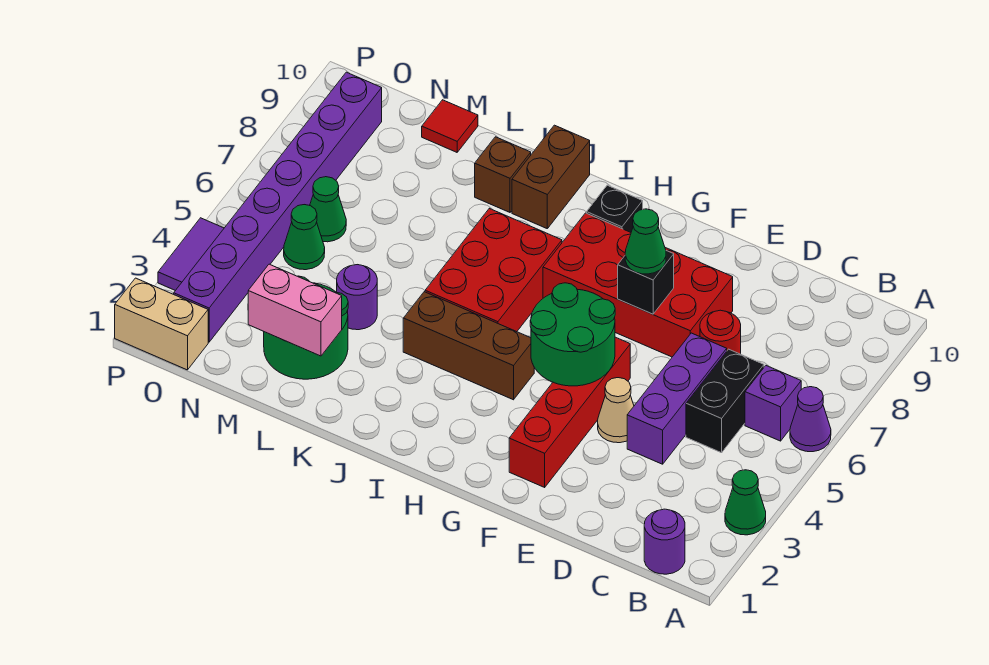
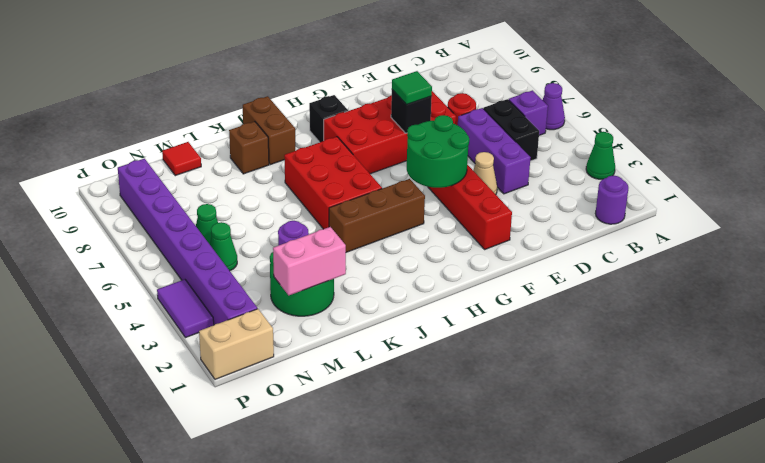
green 1x1 cone [625,209,666,274] -> green 1x1 tile [392,71,432,105]

